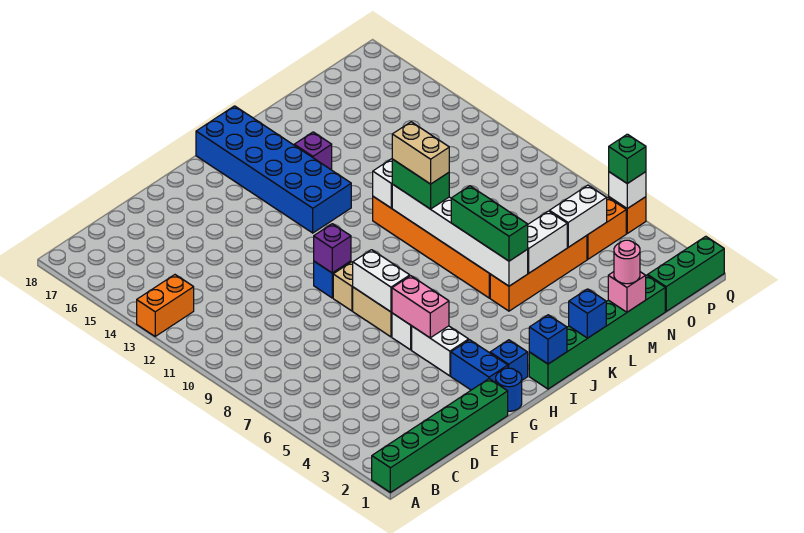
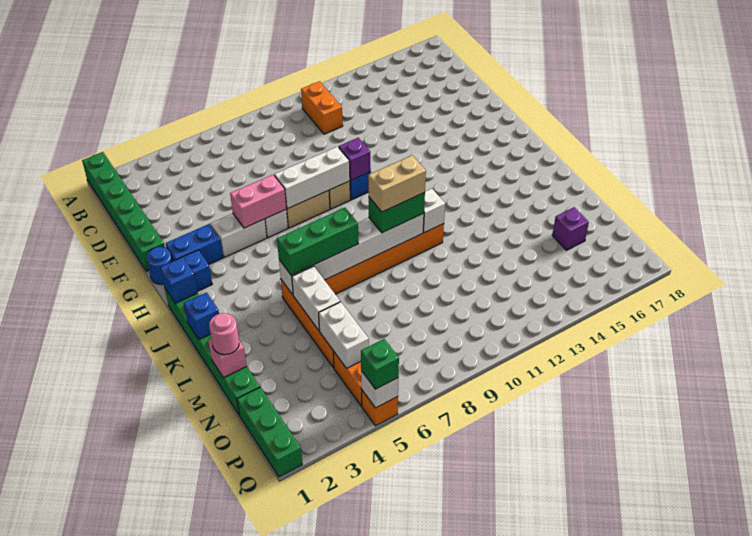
orange 1x2 brick [137,275,194,336] -> orange 1x2 brick moved to [301,81,343,134]
white 1x2 brick [353,250,410,312] -> white 1x3 brick [274,147,350,209]
blue 2x6 brick [196,106,351,233] -> none
purple 1x1 brick [294,132,332,169] -> purple 1x1 brick moved to [552,207,589,250]

